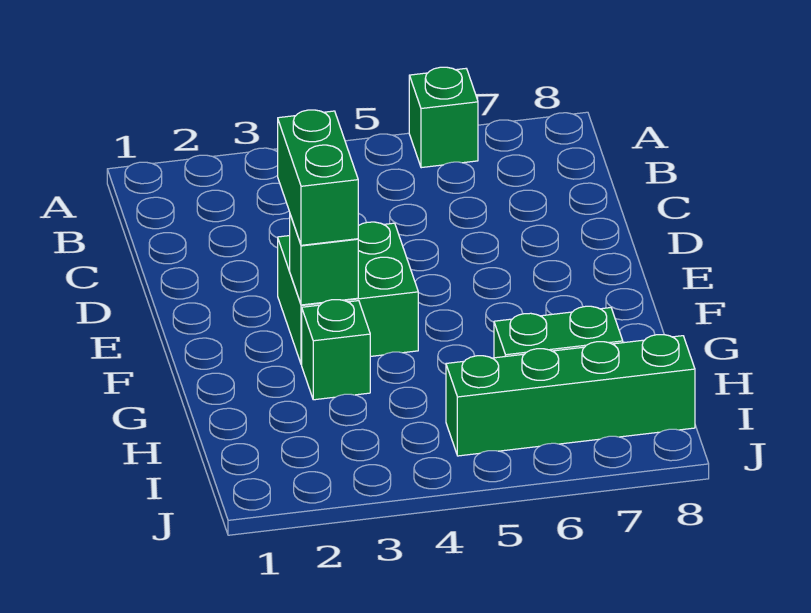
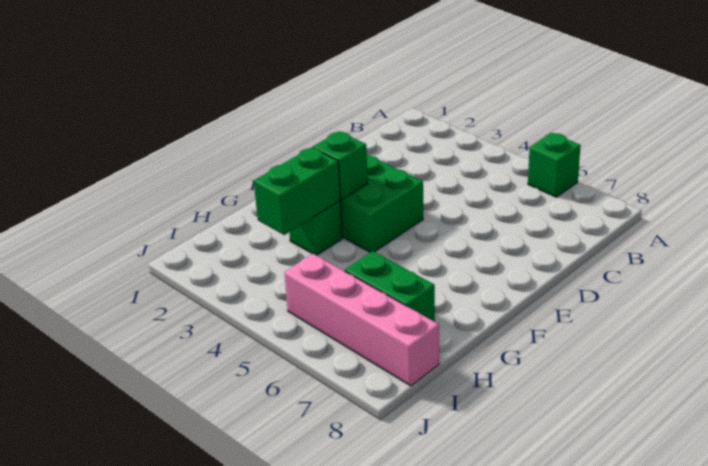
green 1x2 brick [278,110,358,245] -> green 1x2 brick moved to [254,147,340,235]
green 1x4 brick [446,335,695,456] -> pink 1x4 brick [284,254,439,386]

